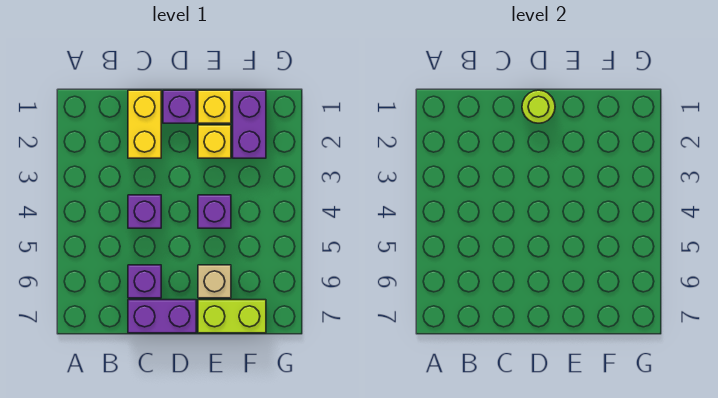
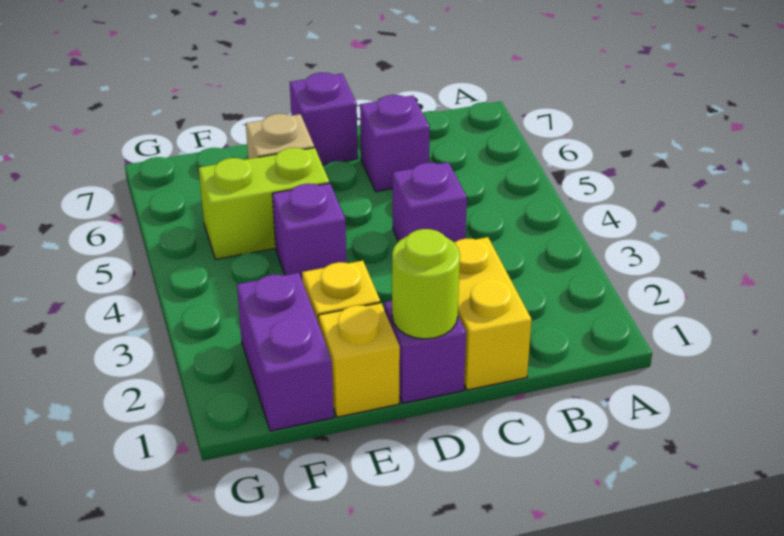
purple 1x2 brick [128,300,196,333] -> purple 1x1 brick [290,72,358,165]
lime 1x2 brick [198,300,266,333] -> lime 1x2 brick moved to [199,148,329,259]

